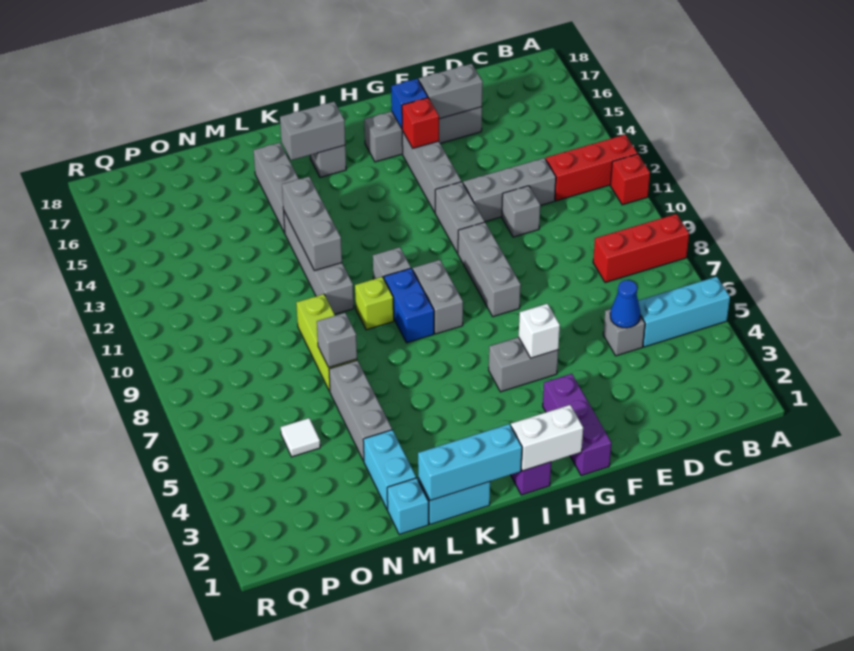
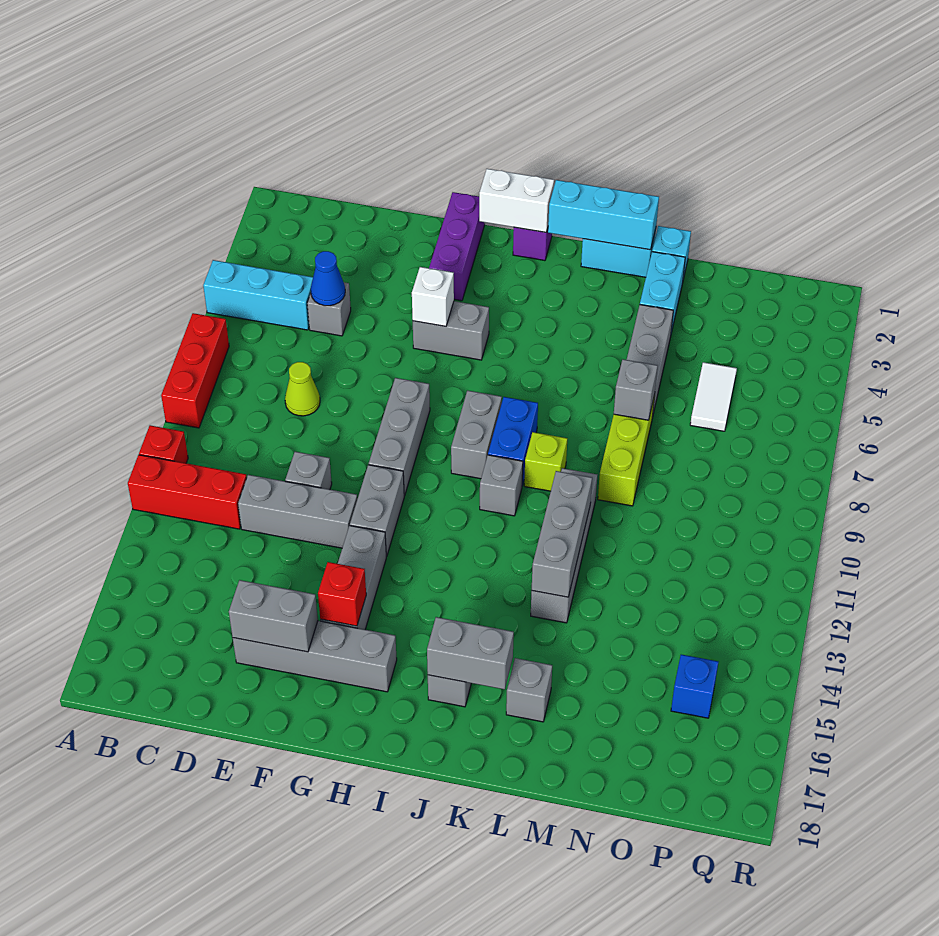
red 1x3 brick [593,214,689,283] -> red 1x3 brick turned to [161,313,229,428]
none -> lime 1x1 cone [285,362,320,416]
blue 1x1 brick [391,79,428,128] -> blue 1x1 brick moved to [671,655,718,718]
grey 1x3 brick [254,143,299,233] -> grey 1x1 brick [506,658,552,722]
white 1x1 tile [281,418,320,457] -> white 1x2 tile [690,362,737,431]

